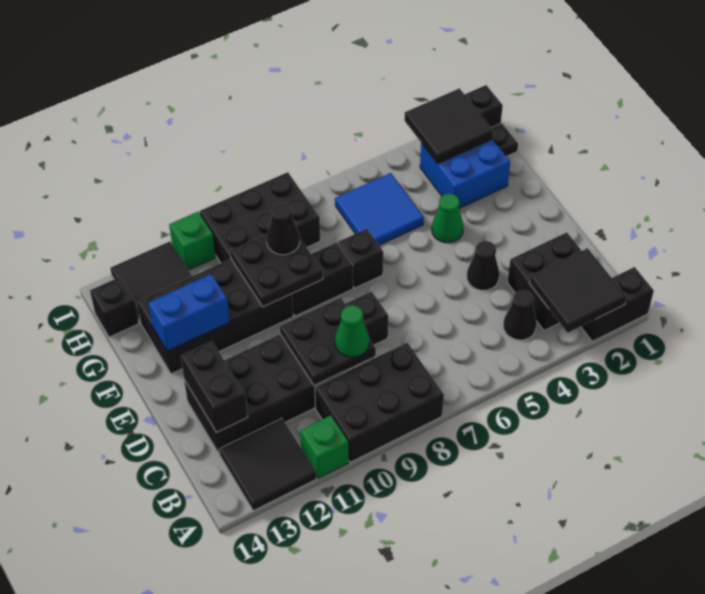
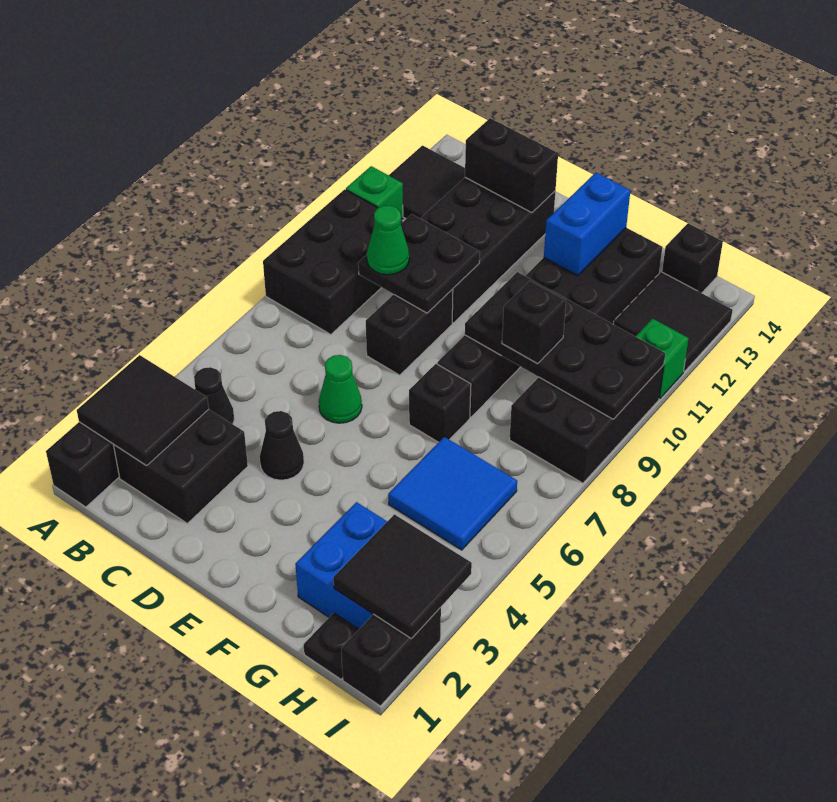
green 1x1 cone [432,193,464,243] -> green 1x1 cone moved to [319,355,362,423]
black 2x2 plate [230,234,323,307] -> black 2x4 plate [465,272,665,419]
black 1x1 cone [267,203,300,255] -> black 1x1 brick [502,281,566,364]

